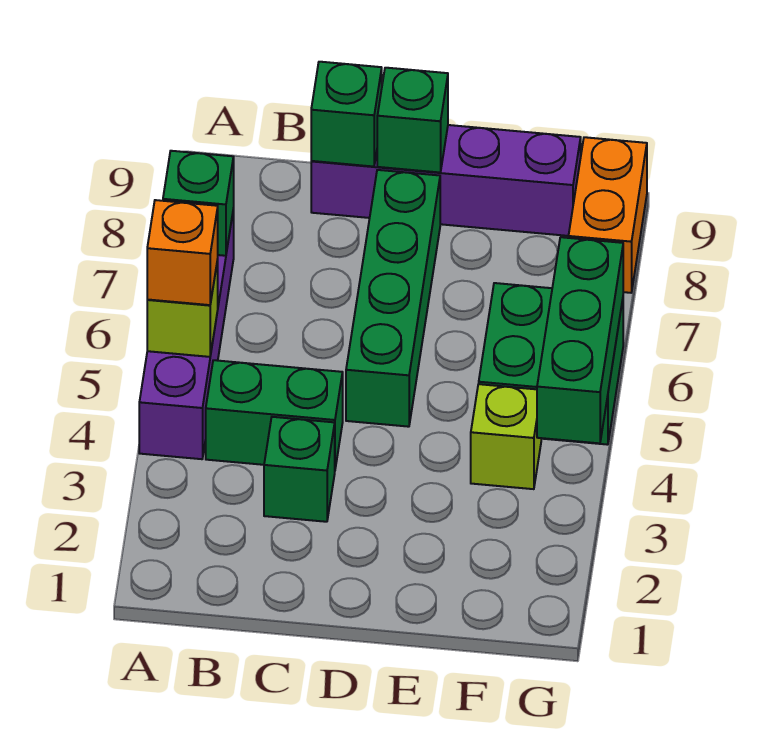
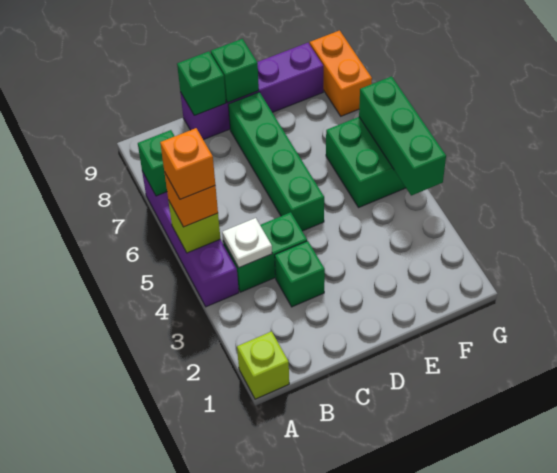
none -> orange 1x1 brick [160,128,215,199]
none -> white 1x1 plate [222,218,272,268]
lime 1x1 brick [471,384,541,489] -> lime 1x1 brick moved to [237,331,289,399]

